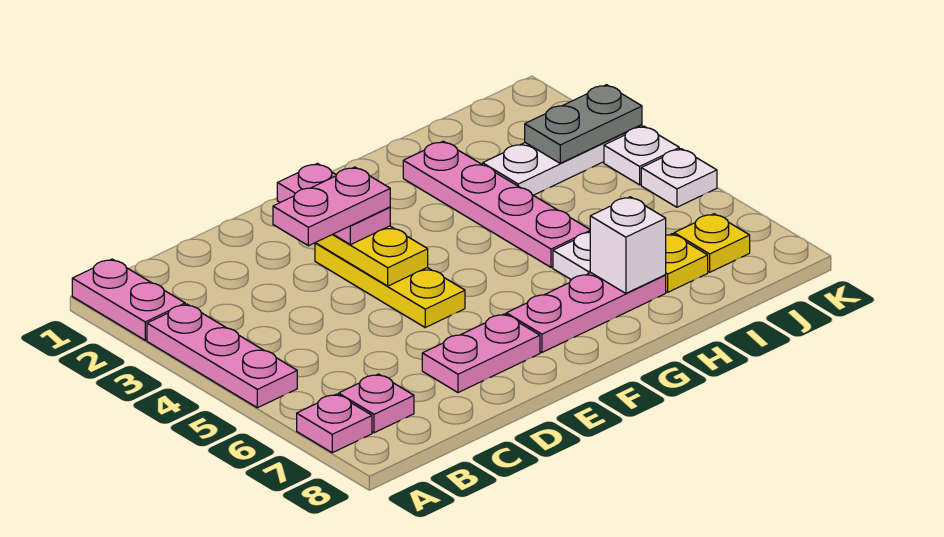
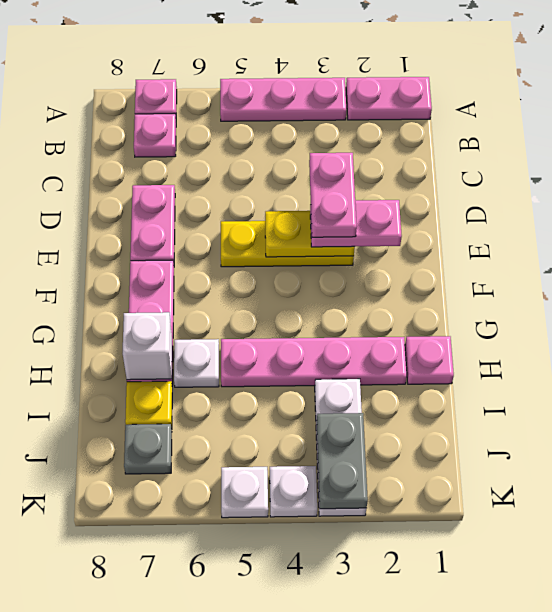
none -> pink 1x1 plate [405,336,454,384]
yellow 1x1 plate [674,214,750,272] -> grey 1x1 plate [124,424,172,474]

